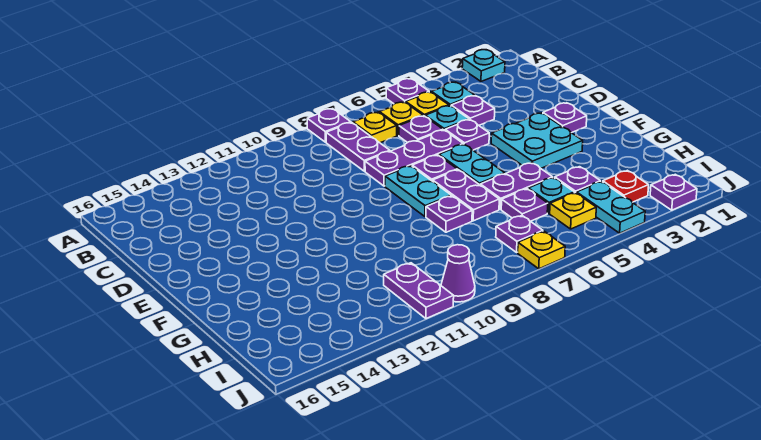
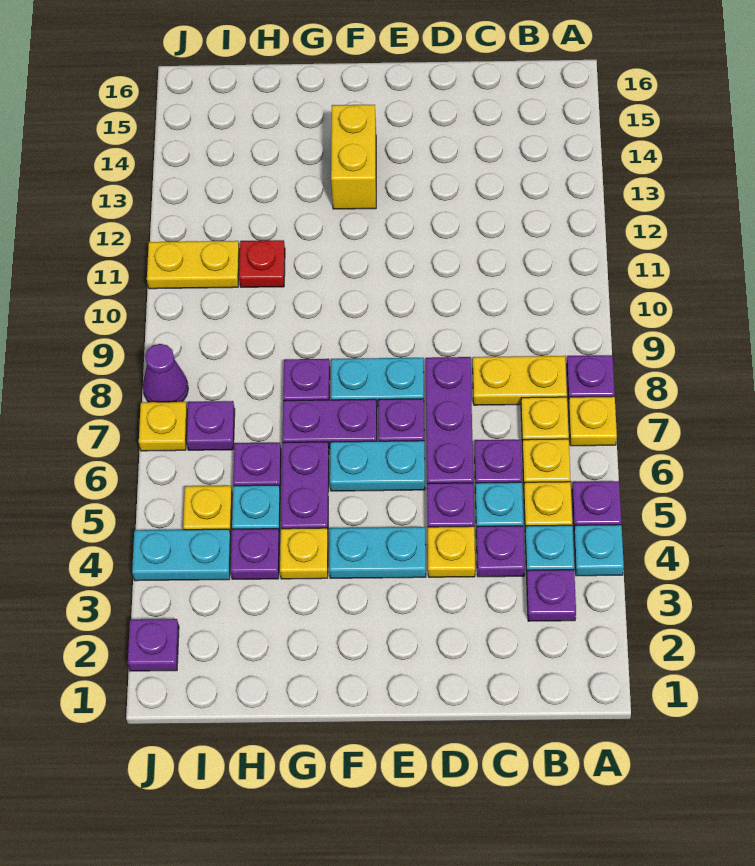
cyan 1x1 plate [462,50,505,81] -> cyan 1x1 plate moved to [574,525,624,576]
none -> yellow 1x1 plate [568,396,617,446]
purple 1x2 plate [326,122,390,171] -> yellow 1x2 plate [473,356,567,405]
none -> yellow 1x1 plate [428,526,475,577]
purple 1x1 plate [543,103,587,133] -> purple 1x1 plate moved to [527,570,576,621]
cyan 2x2 plate [491,113,583,168] -> cyan 1x2 plate [329,527,426,578]
none -> yellow 1x2 brick [331,105,376,209]
none -> yellow 1x1 plate [280,528,328,579]
red 1x1 plate [603,170,649,202] -> red 1x1 plate moved to [239,240,285,287]
purple 1x2 plate [384,263,454,319] -> yellow 1x2 plate [147,241,239,289]
purple 1x1 cone [441,245,475,302] -> purple 1x1 cone moved to [143,344,188,402]

